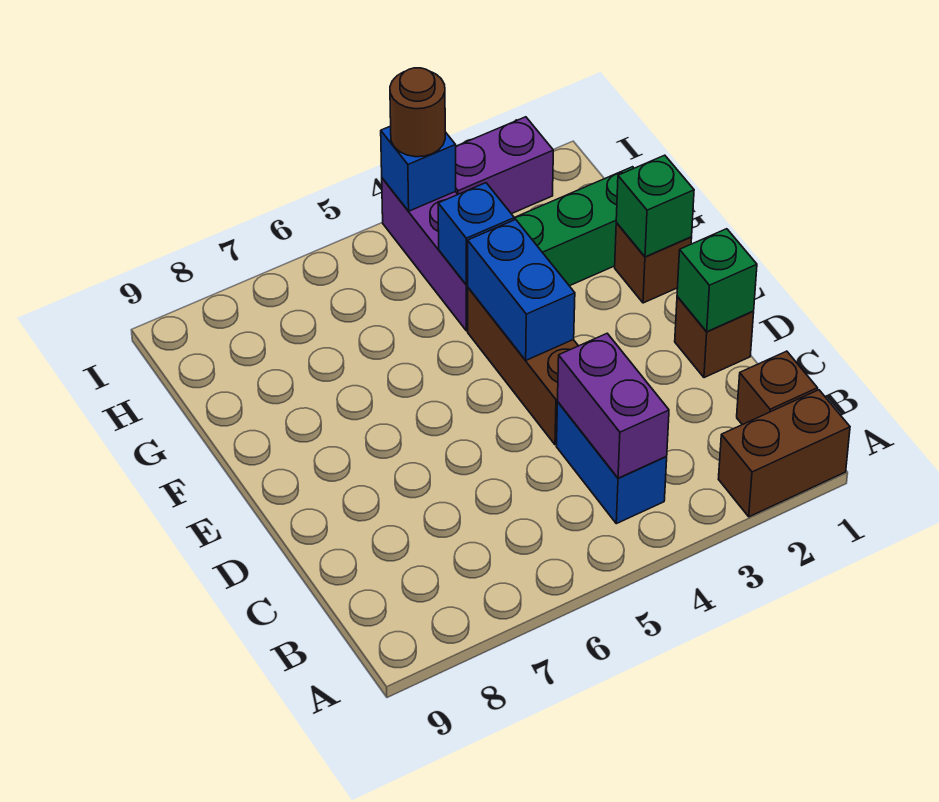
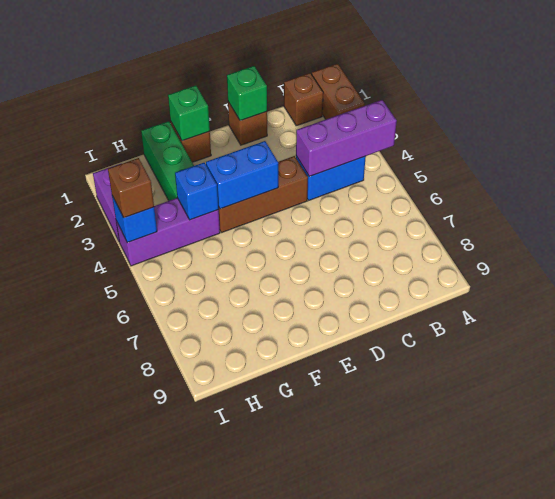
purple 1x2 brick [558,333,669,478] -> purple 1x3 brick [296,100,397,176]
brown 1x1 round brick [390,68,445,157] -> brown 1x1 brick [108,158,154,218]

